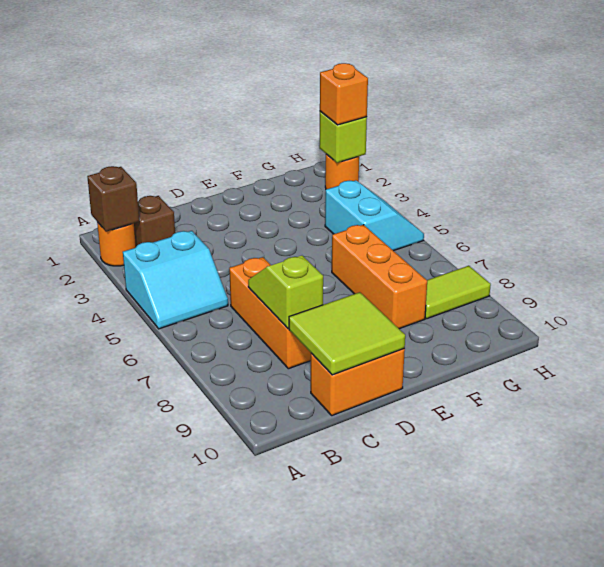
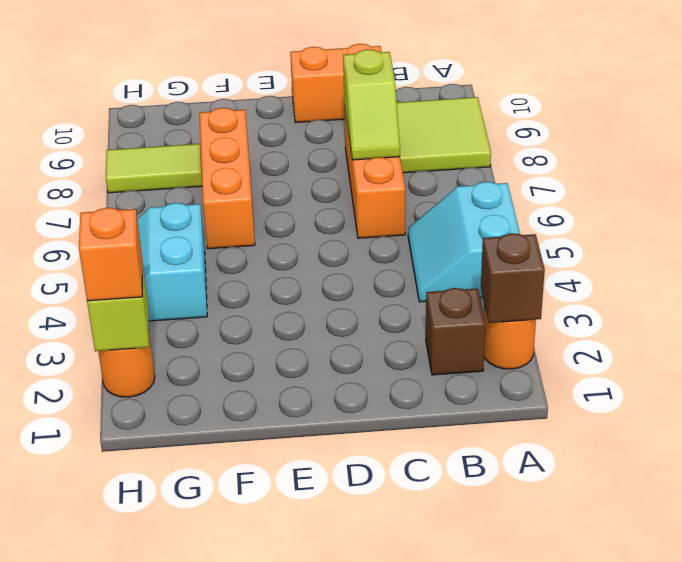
cyan 2x2 slope [123,231,228,329] -> cyan 2x2 slope turned to [408,182,520,302]
lime 2x2 tile [289,292,405,375] -> lime 2x2 tile moved to [397,97,491,173]

